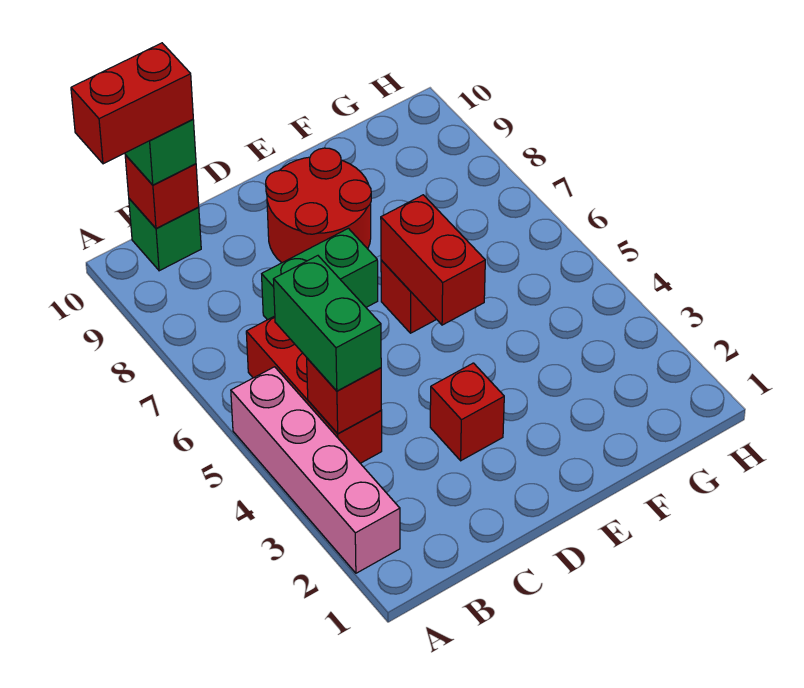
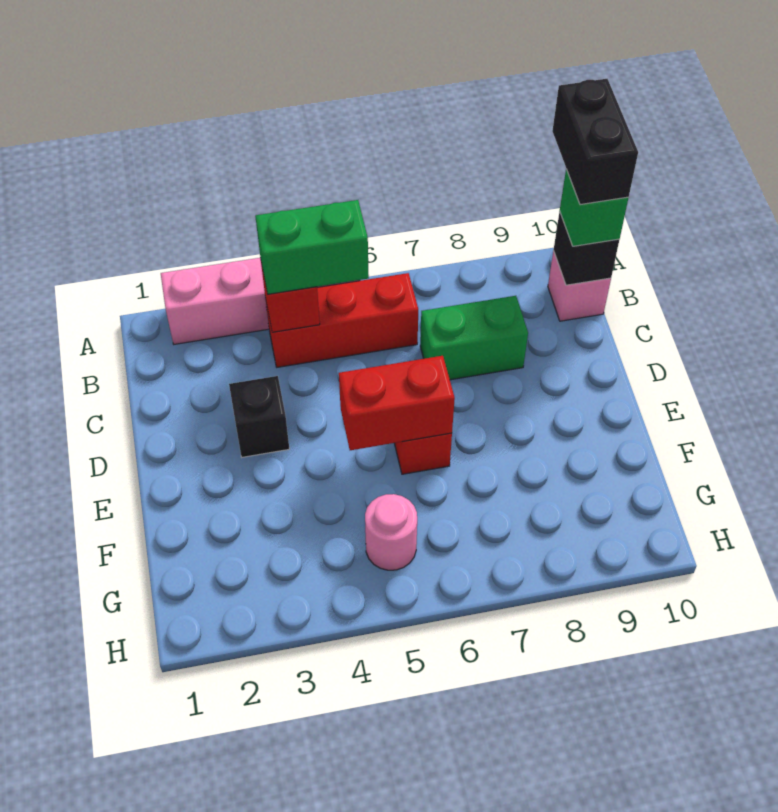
red 1x2 brick [71,43,193,164] -> black 1x2 brick [552,79,638,205]
green 1x1 brick [129,199,201,271] -> pink 1x1 brick [548,251,611,321]
red 1x1 brick [125,155,199,228] -> black 1x1 brick [554,211,619,285]
green 1x2 brick [262,228,378,320] -> green 1x2 brick turned to [420,296,528,380]
red 1x1 brick [430,363,504,461] -> black 1x1 brick [229,376,289,457]
red 2x2 round brick [266,148,371,263] -> none
none -> pink 1x1 round brick [365,494,417,570]

